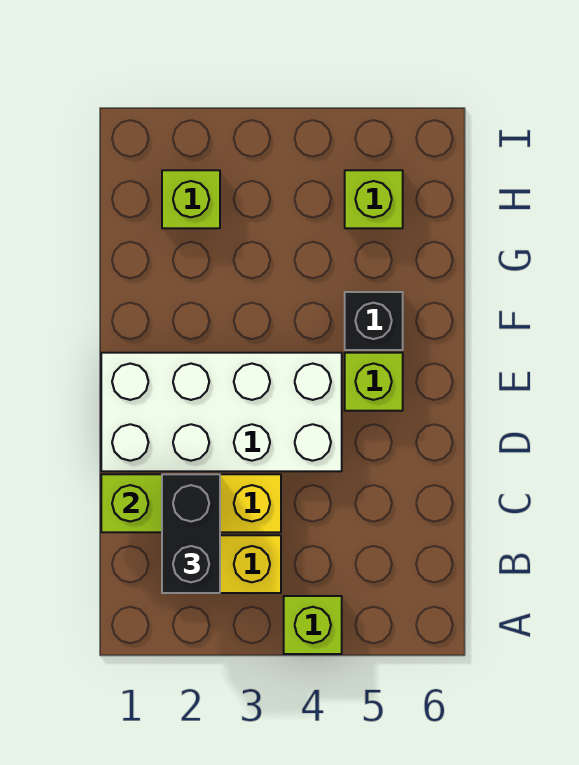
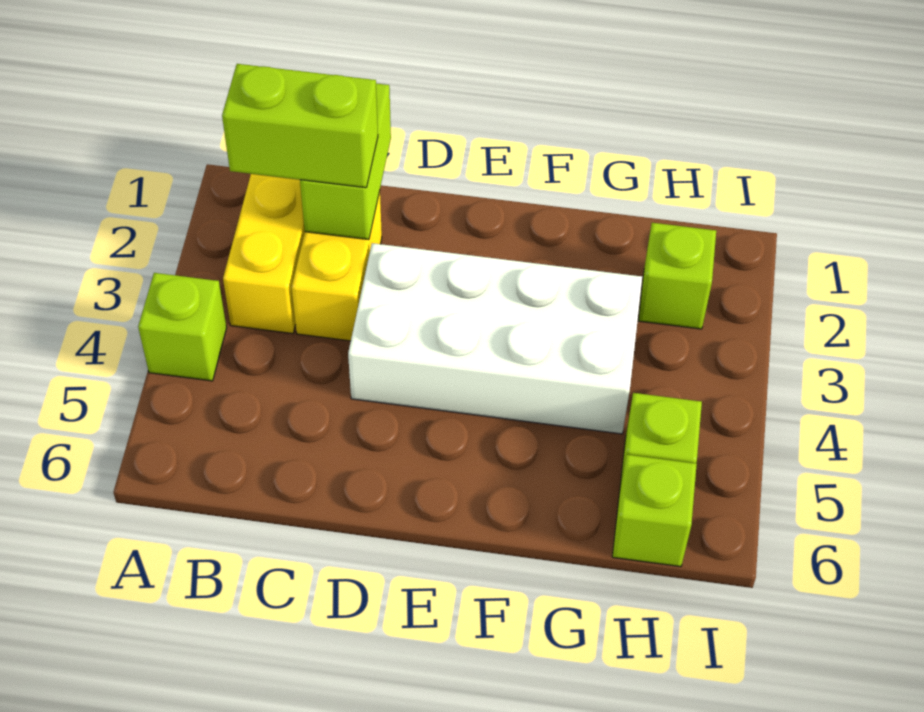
black 1x2 brick [162,474,220,593] -> lime 1x2 brick [222,64,378,188]
white 2x4 brick [101,353,342,471] -> white 2x4 brick turned to [348,243,642,434]
lime 1x1 brick [345,353,403,411] -> lime 1x1 brick moved to [612,455,697,567]
black 1x1 brick [345,292,403,350] -> none

